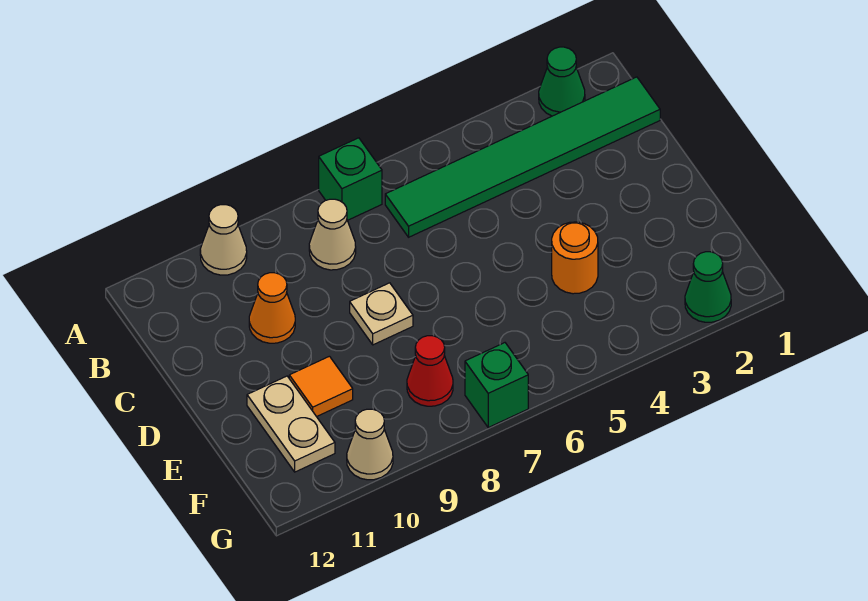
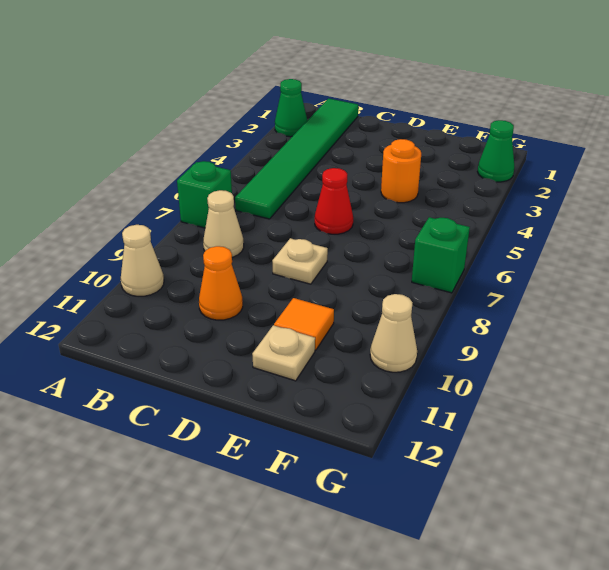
tan 1x2 plate [247,376,335,472] -> tan 1x1 plate [252,325,315,381]
red 1x1 cone [407,336,453,406] -> red 1x1 cone moved to [315,168,353,234]

